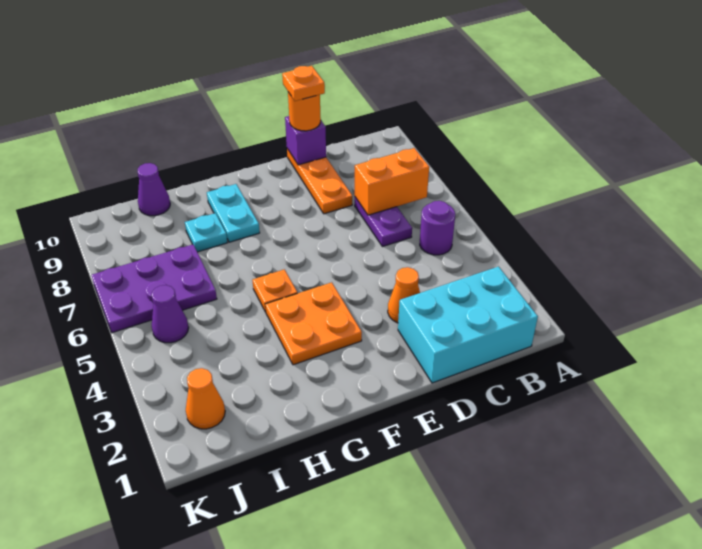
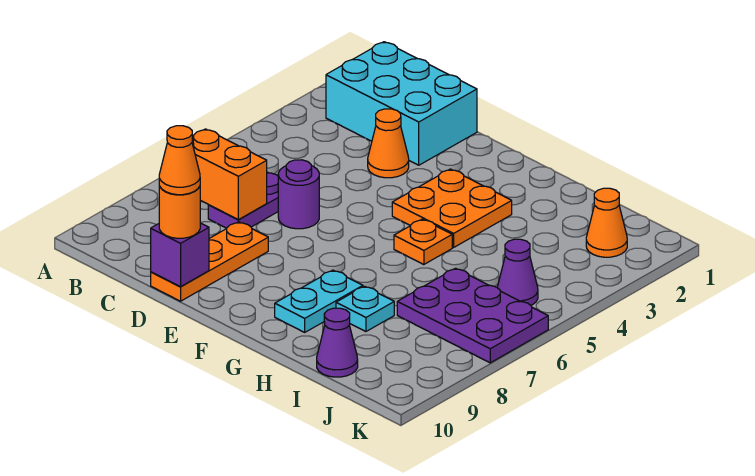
purple 1x1 round brick [420,201,455,255] -> purple 1x1 round brick moved to [278,160,319,229]
orange 1x1 plate [282,66,325,101] -> orange 1x1 cone [159,126,200,195]

